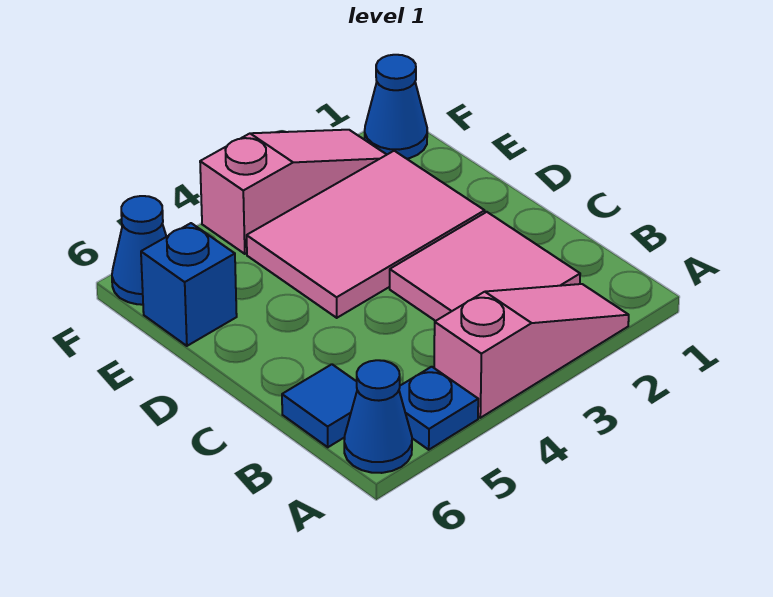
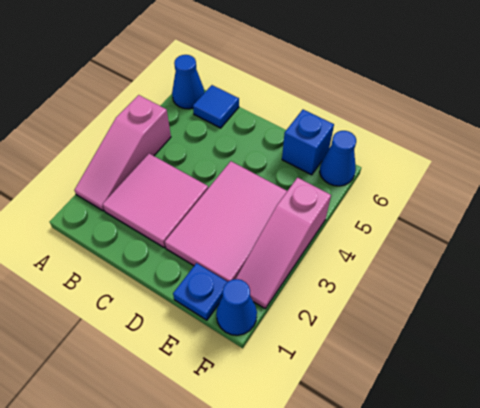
blue 1x1 plate [399,367,478,450] -> blue 1x1 plate moved to [173,263,227,320]

